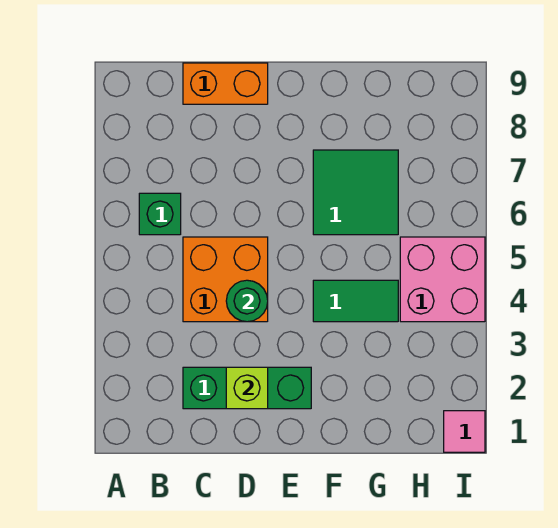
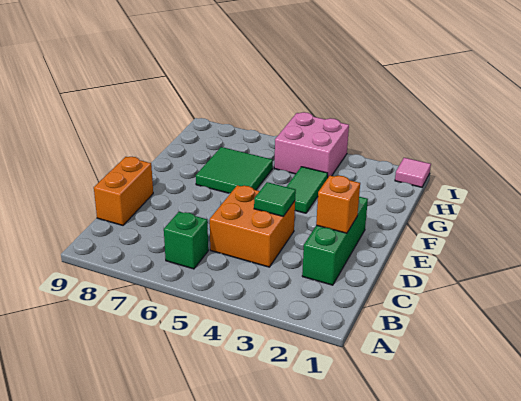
lime 1x1 brick [226,367,268,409] -> orange 1x1 brick [316,176,360,233]
green 1x1 round brick [226,280,268,322] -> green 1x1 tile [254,182,296,216]

